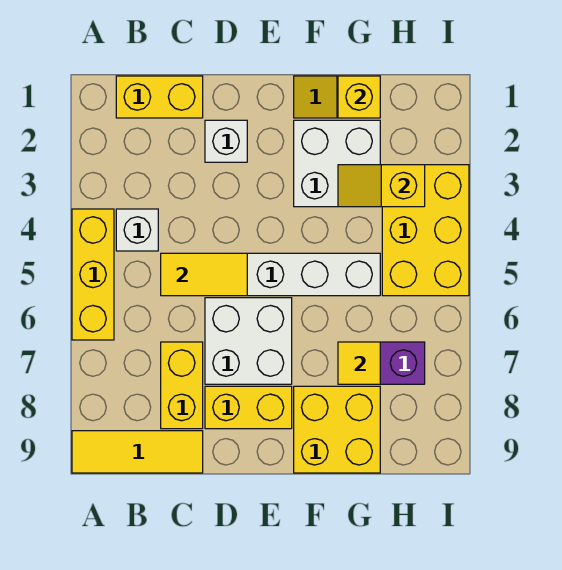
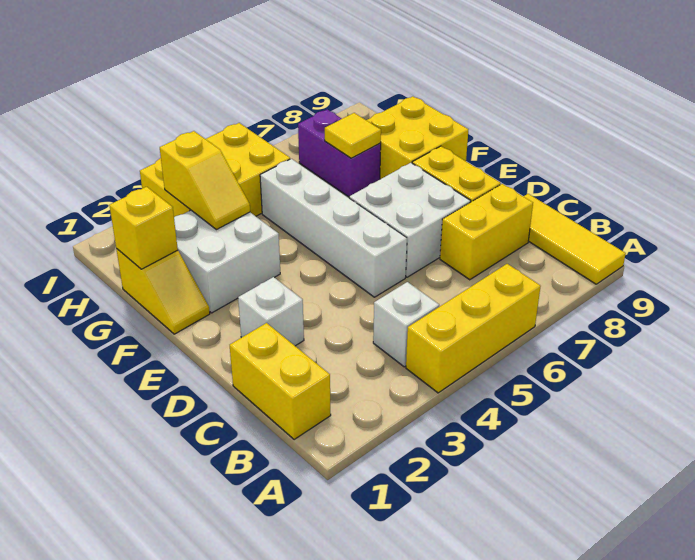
yellow 1x2 tile [161,253,247,296] -> none

